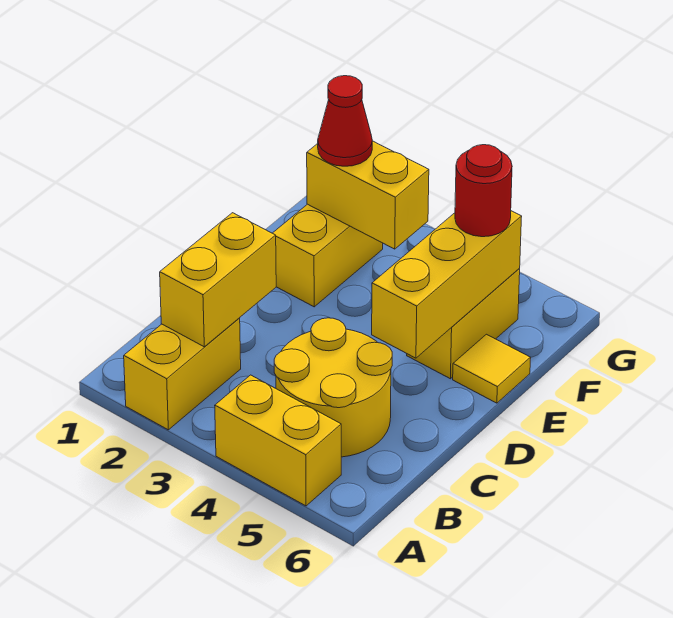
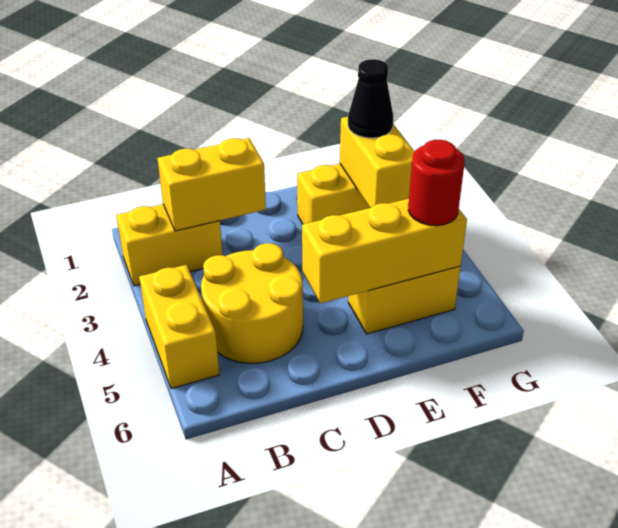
yellow 1x1 tile [453,334,531,403] -> none
red 1x1 cone [318,76,372,166] -> black 1x1 cone [348,59,393,138]

